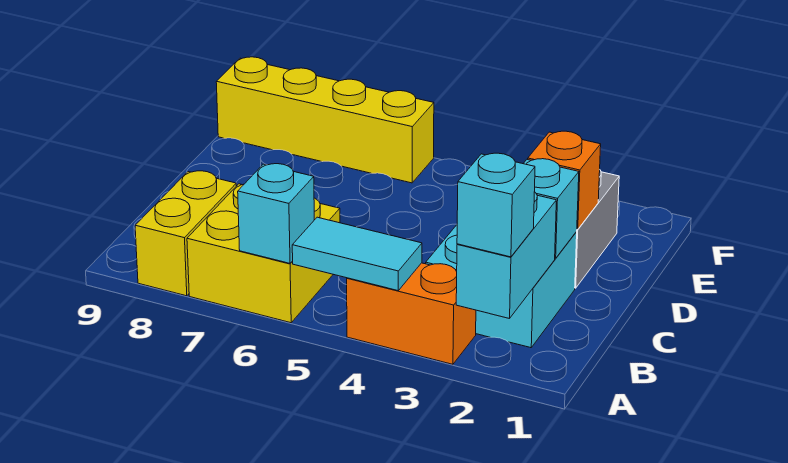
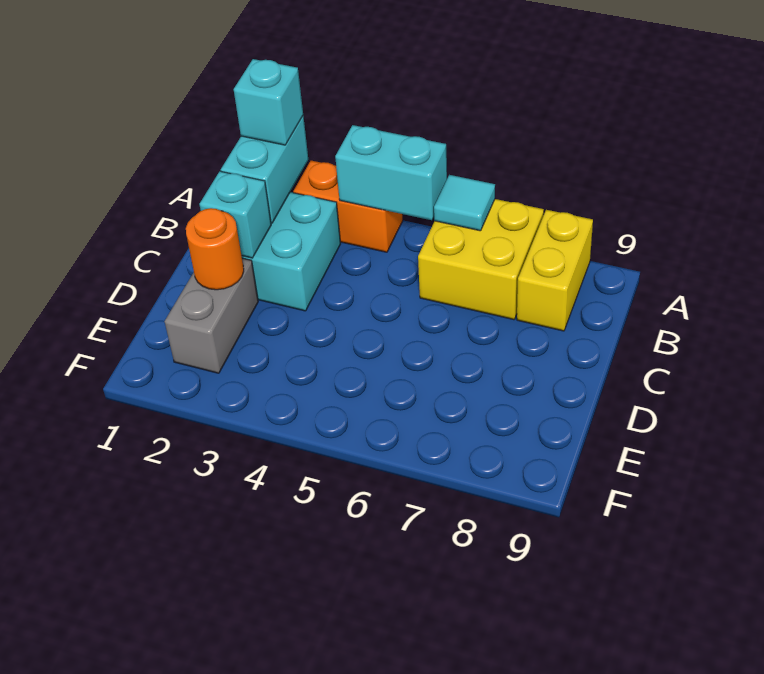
cyan 1x2 tile [292,217,422,291] -> cyan 1x2 brick [335,125,447,220]
cyan 1x1 brick [238,164,314,263] -> cyan 1x1 tile [434,175,495,231]
orange 1x1 brick [528,131,601,230] -> orange 1x1 round brick [186,208,244,290]
yellow 1x4 brick [216,57,434,183] -> none

